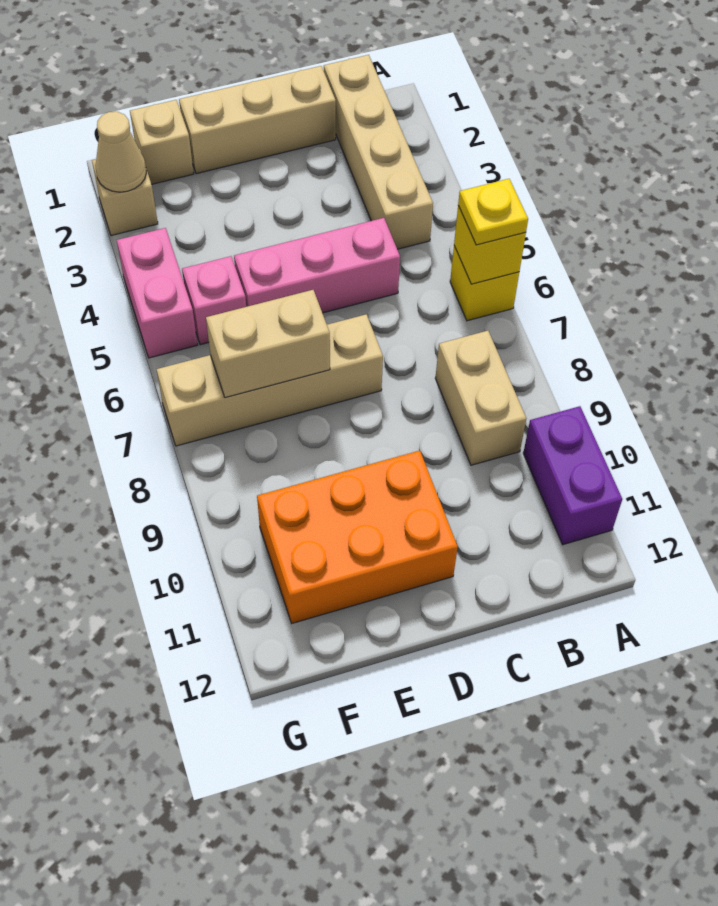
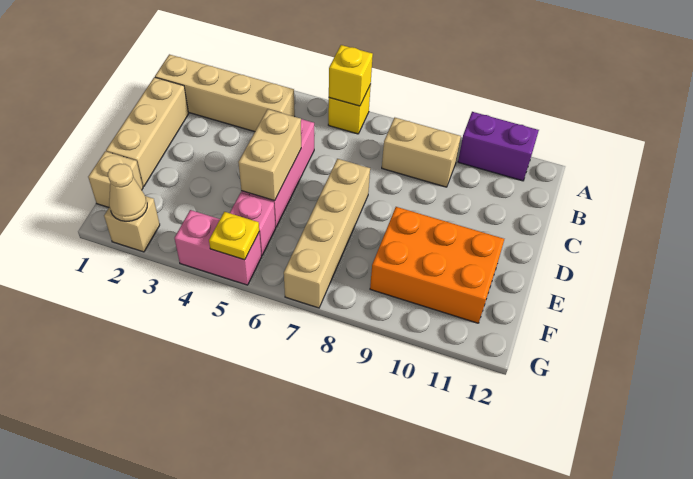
yellow 1x1 plate [458,179,528,245] -> yellow 1x1 plate moved to [209,212,259,260]
orange 2x3 brick [257,451,458,623] -> orange 2x3 brick turned to [370,207,504,323]
tan 1x2 brick [206,290,330,398] -> tan 1x2 brick moved to [238,109,301,201]

